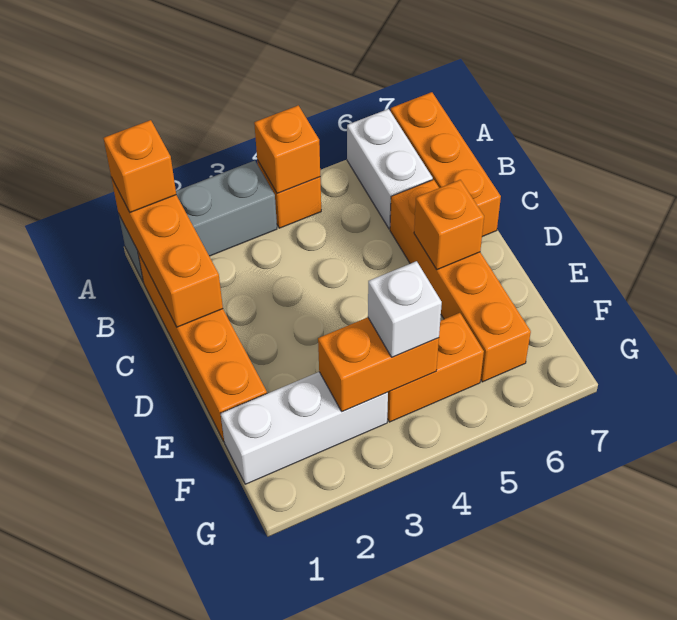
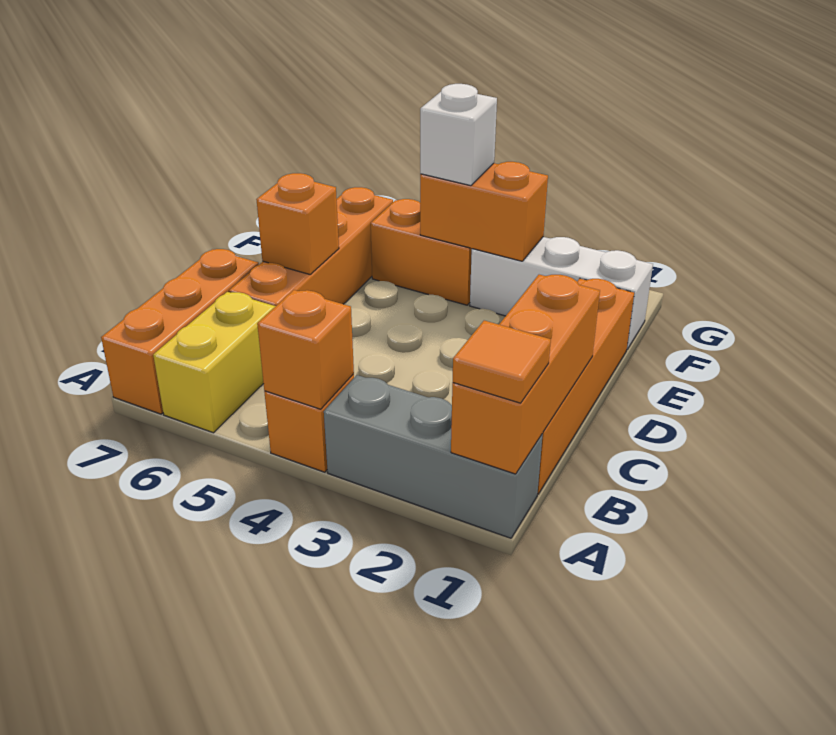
orange 1x1 brick [104,120,176,212] -> orange 1x1 tile [453,320,551,403]
white 1x2 brick [347,109,433,229] -> yellow 1x2 brick [153,292,276,433]

